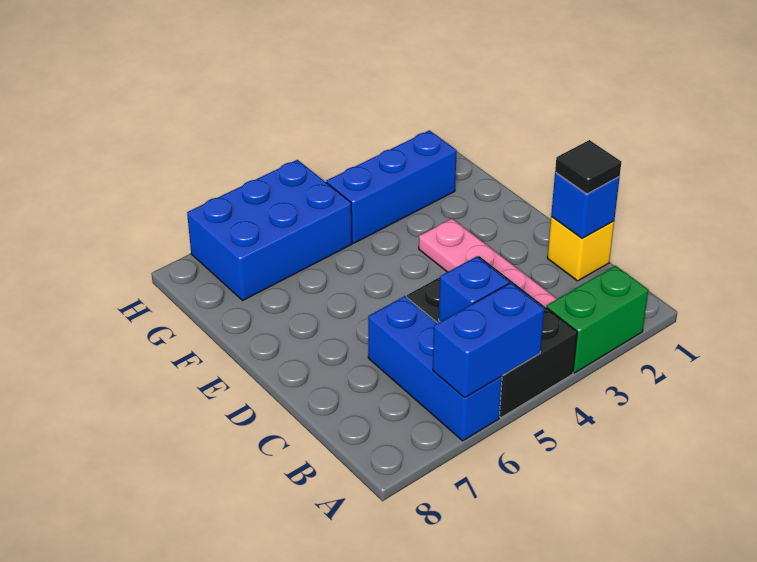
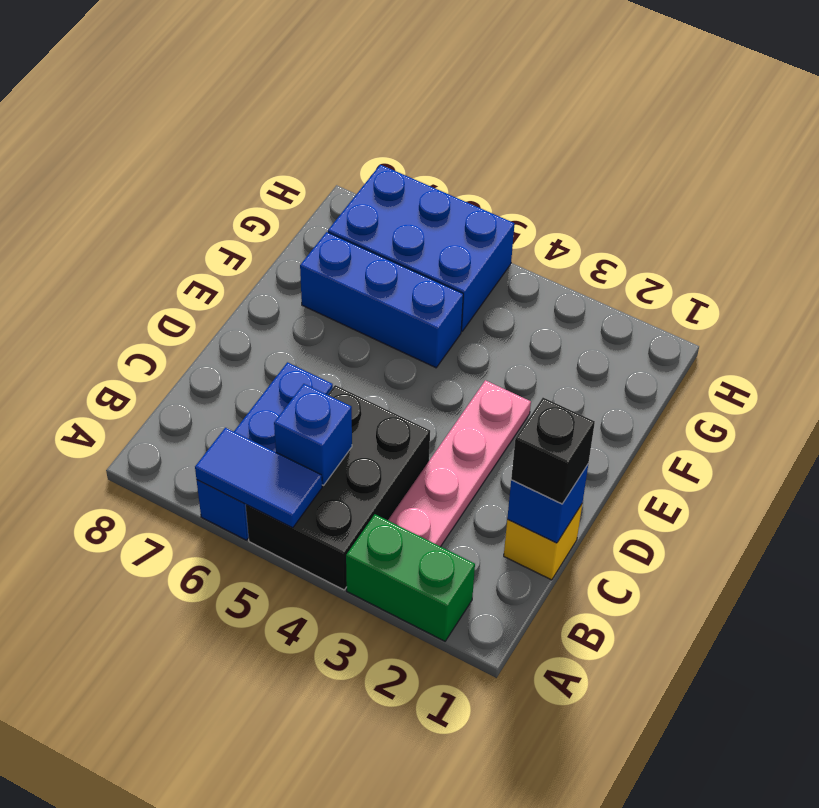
blue 1x2 brick [433,283,544,398] -> blue 1x2 tile [195,428,322,528]
black 1x1 tile [555,140,621,194] -> black 1x1 brick [511,398,595,504]
blue 1x3 brick [326,130,457,243] -> blue 1x3 brick moved to [300,232,463,368]

